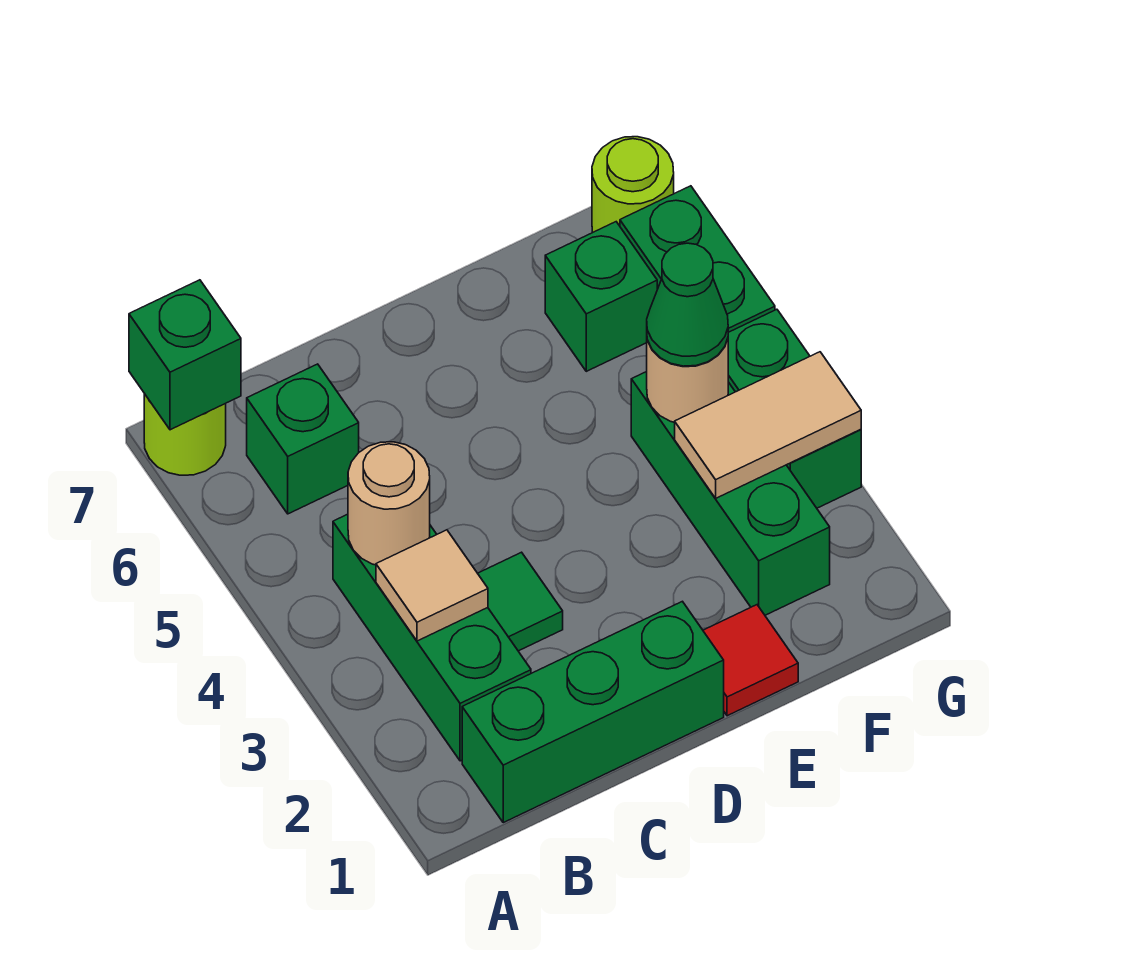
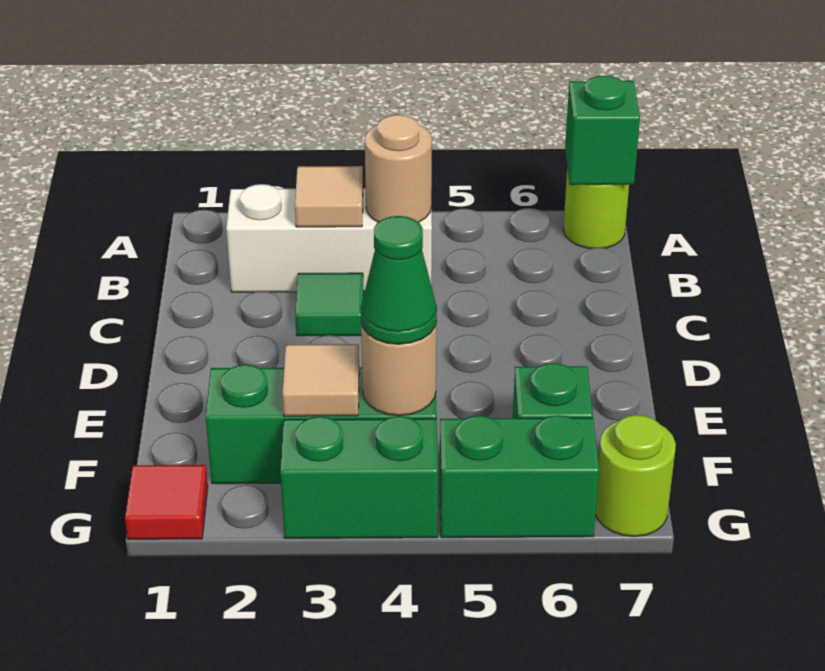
green 1x3 brick [462,601,724,823] -> none
green 1x3 brick [333,514,531,761] -> white 1x3 brick [226,184,432,292]
green 1x1 brick [247,364,359,514] -> none
red 1x1 tile [703,605,798,716] -> red 1x1 tile moved to [125,465,208,539]
tan 1x2 tile [675,352,861,498] -> tan 1x1 tile [282,344,359,416]

